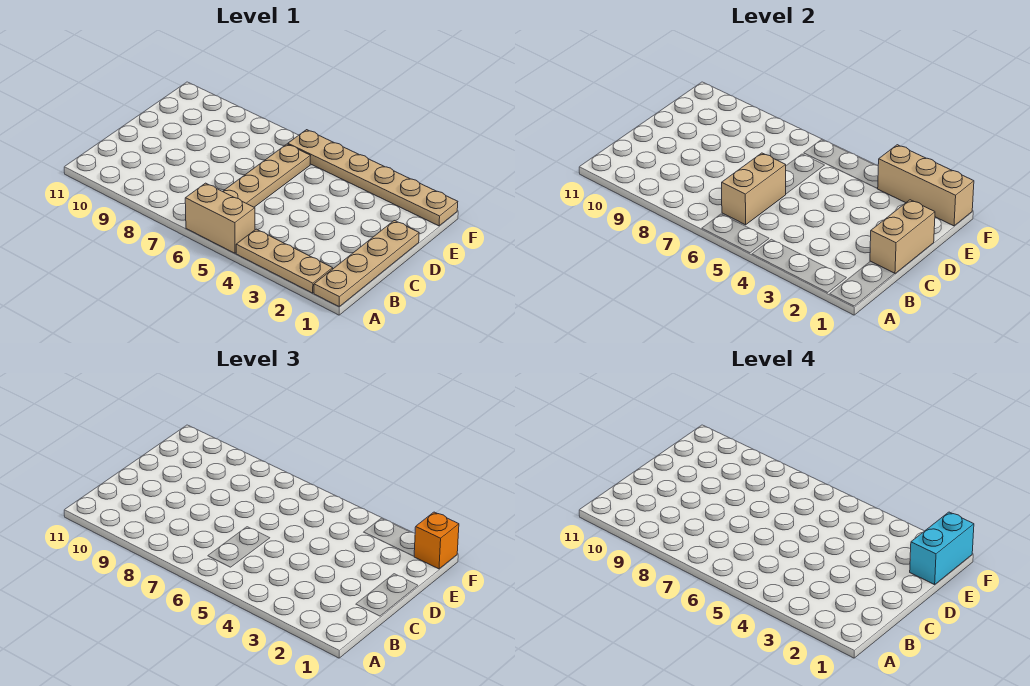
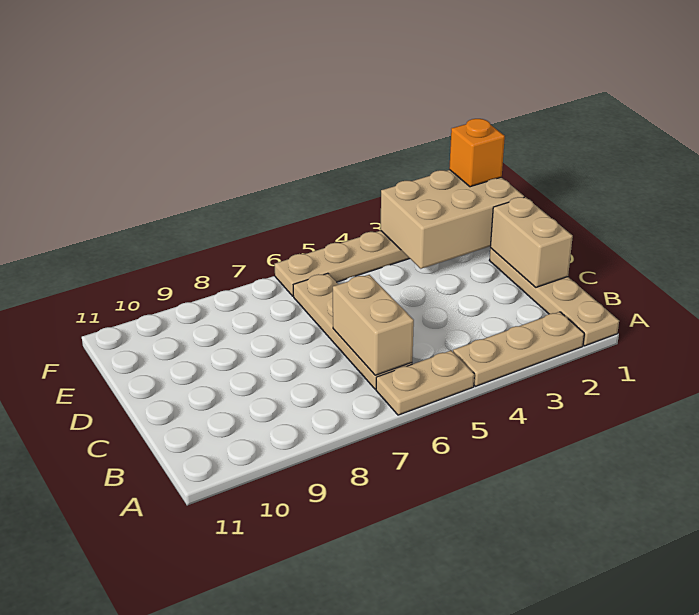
tan 1x2 brick [185,183,255,253] -> tan 1x2 plate [376,351,474,415]
cyan 1x2 brick [910,512,974,585] -> none
tan 1x3 brick [877,145,974,226] -> tan 2x3 brick [381,170,524,269]

